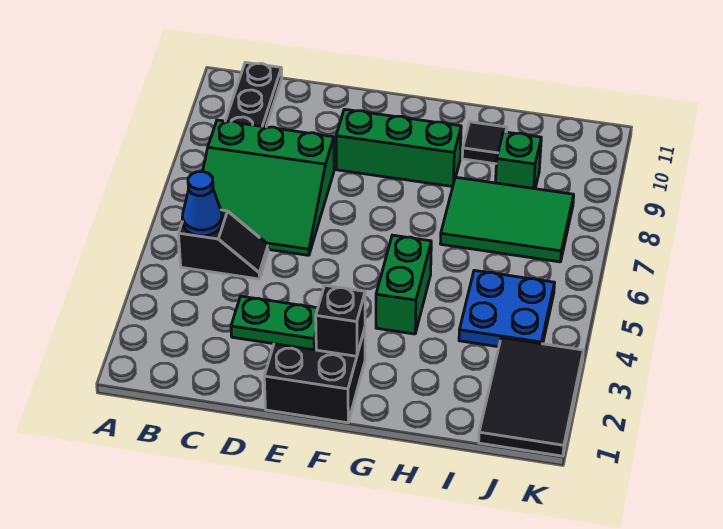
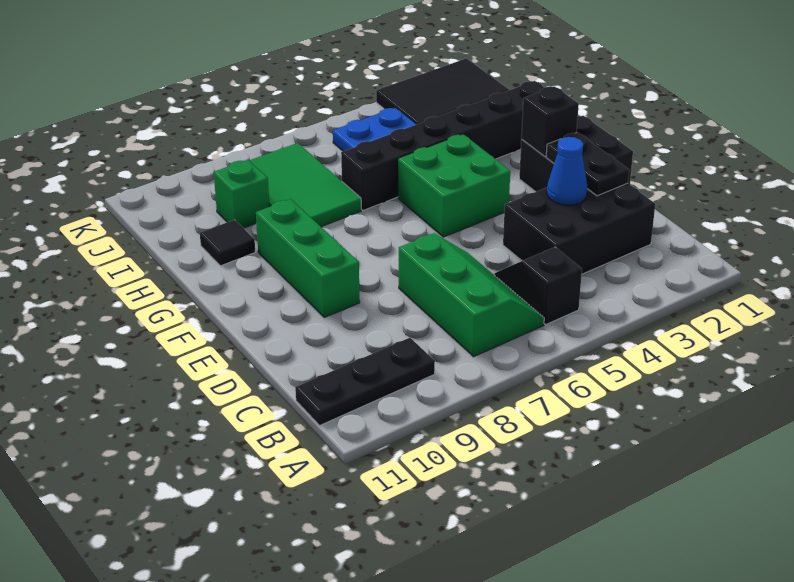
blue 1x1 cone [182,172,222,236] -> blue 1x1 cone moved to [547,137,588,205]
green 3x3 slope [203,120,334,255] -> green 2x3 slope [399,233,544,357]
none -> black 2x3 brick [503,183,655,274]
green 1x2 plate [231,296,318,350] -> black 1x2 plate [546,132,629,196]
green 1x2 brick [376,235,431,334] -> green 2x2 brick [398,134,510,237]
none -> black 1x6 brick [341,81,544,210]

